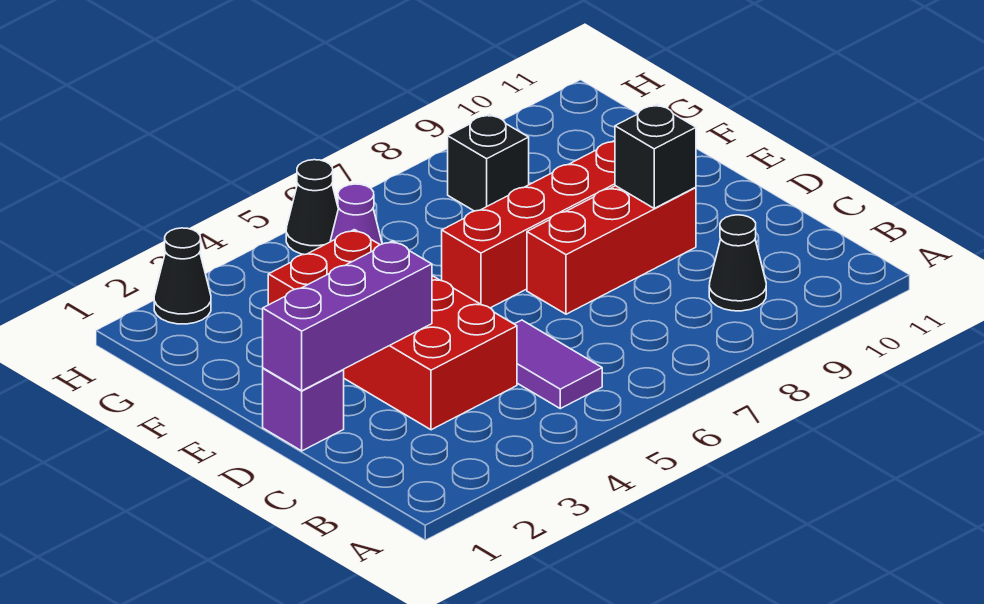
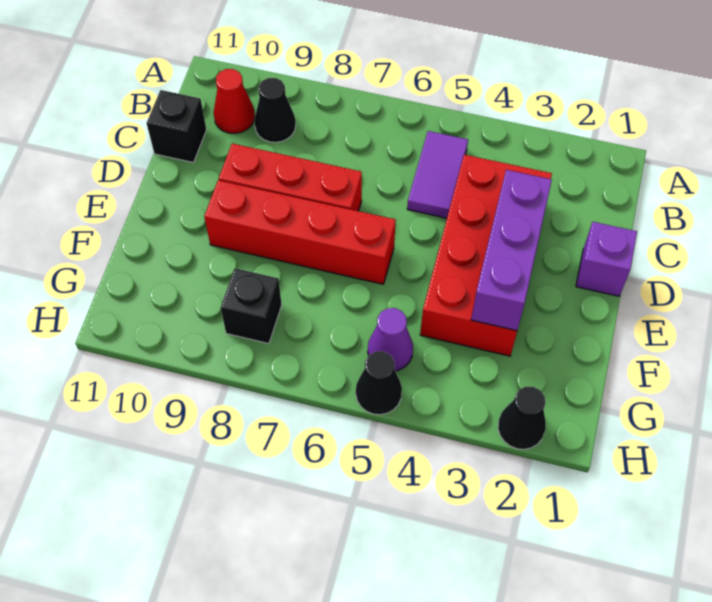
none -> red 1x1 cone [213,69,255,133]
purple 1x3 brick [263,241,432,391] -> purple 1x3 brick turned to [471,170,552,331]
black 1x1 brick [615,104,696,208] -> black 1x1 brick moved to [147,90,206,162]

